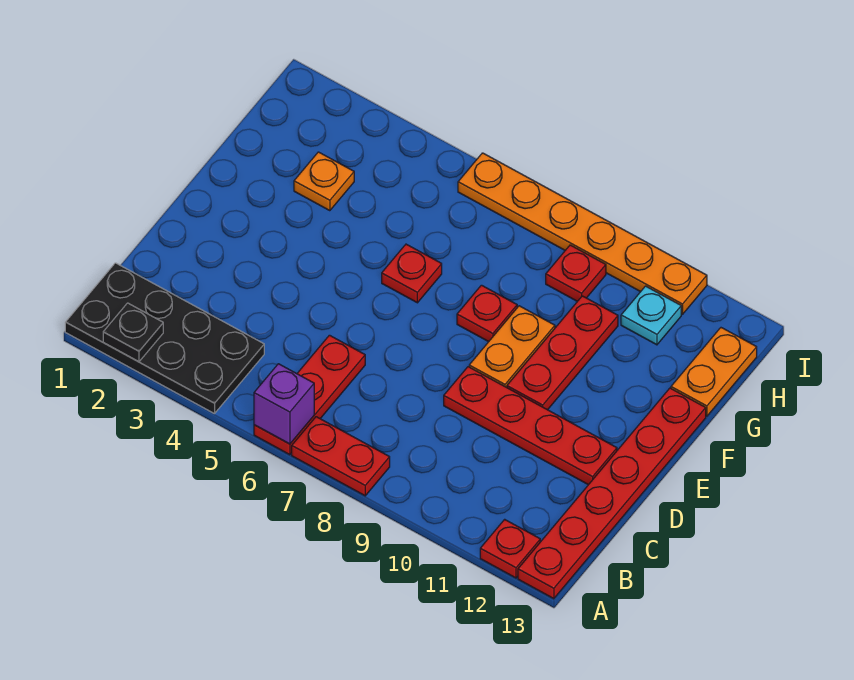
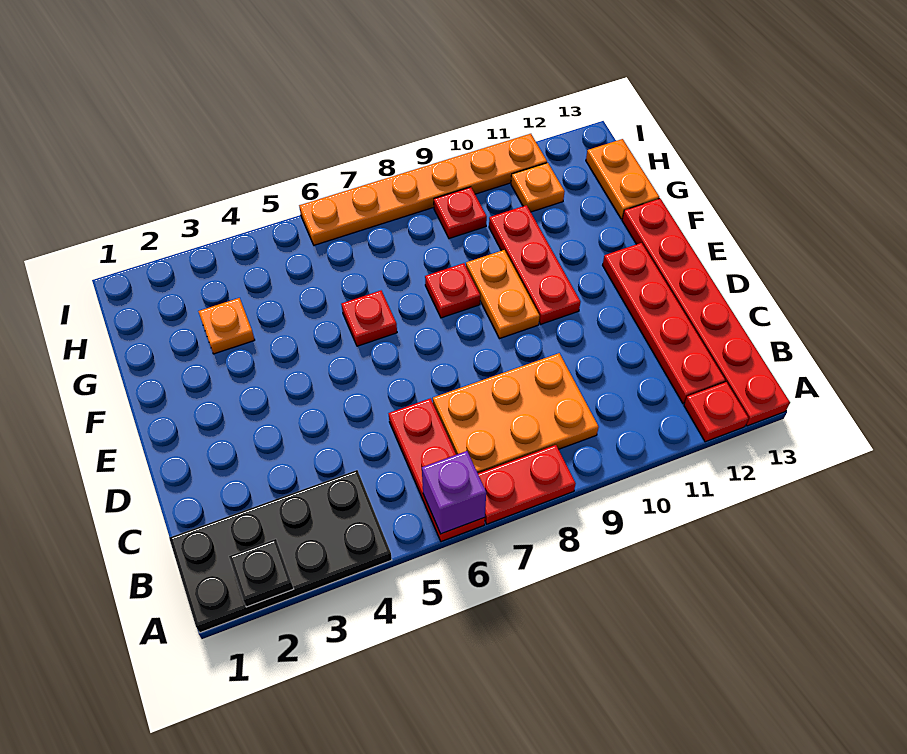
none -> orange 2x3 plate [433,353,599,473]
red 1x4 plate [444,367,617,485] -> red 1x4 plate turned to [603,243,725,403]
cyan 1x1 plate [621,286,681,345] -> orange 1x1 plate [511,163,565,212]

